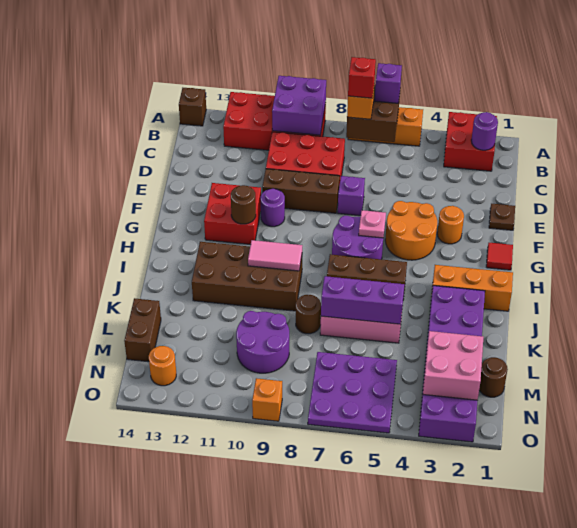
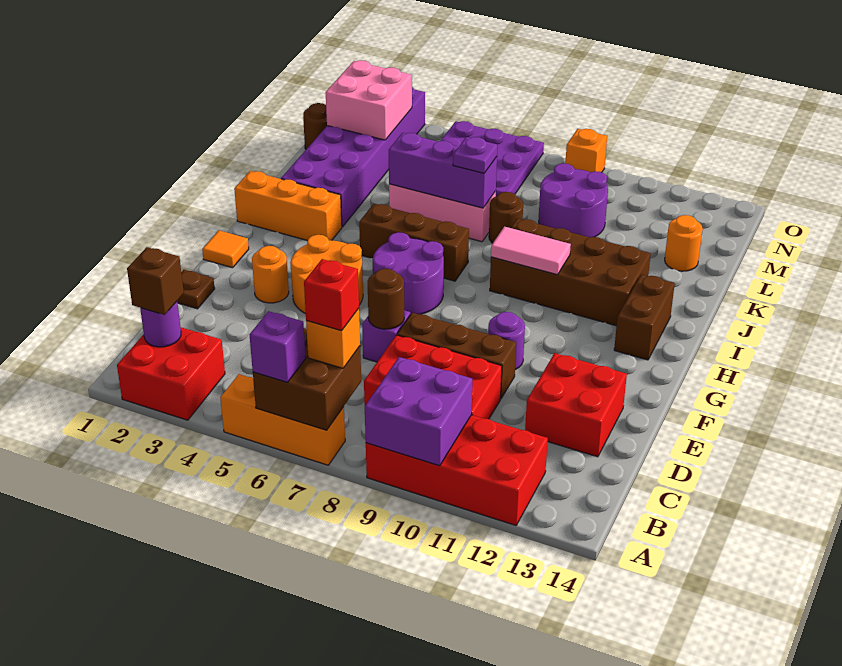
brown 1x1 brick [179,88,206,126] -> brown 1x1 brick moved to [127,247,184,315]
red 2x2 brick [204,183,261,245] -> red 2x2 brick moved to [525,353,627,457]
red 1x1 tile [486,243,513,270] -> orange 1x1 tile [202,230,249,268]
pink 1x1 plate [359,210,386,238] -> none
brown 1x1 round brick [231,185,256,224] -> brown 1x1 round brick moved to [367,269,404,329]
none -> purple 1x1 plate [453,137,497,173]
brown 1x2 brick [124,298,161,362] -> brown 1x2 brick moved to [614,274,675,360]
orange 1x1 round brick [149,346,176,386] -> orange 1x1 round brick moved to [665,215,703,271]

